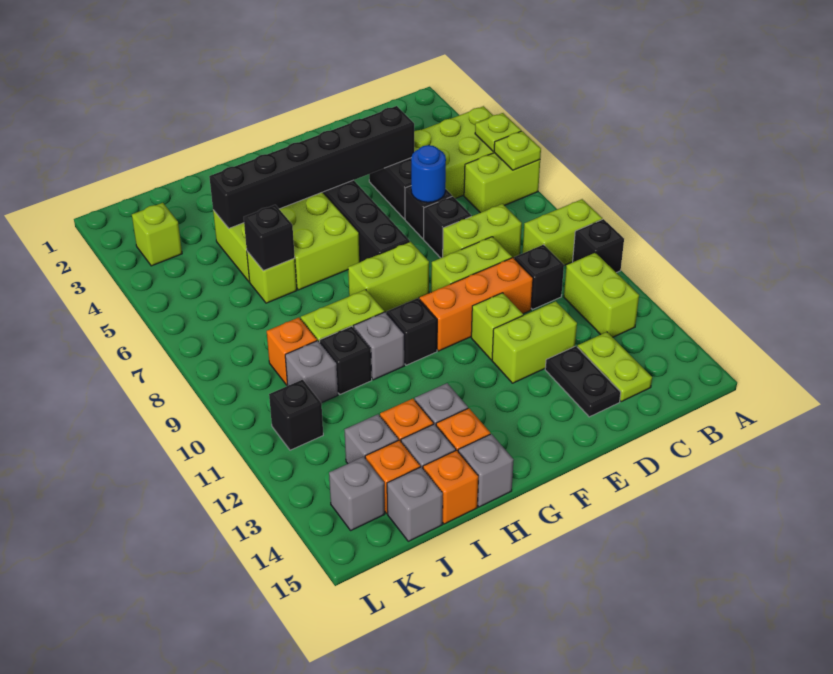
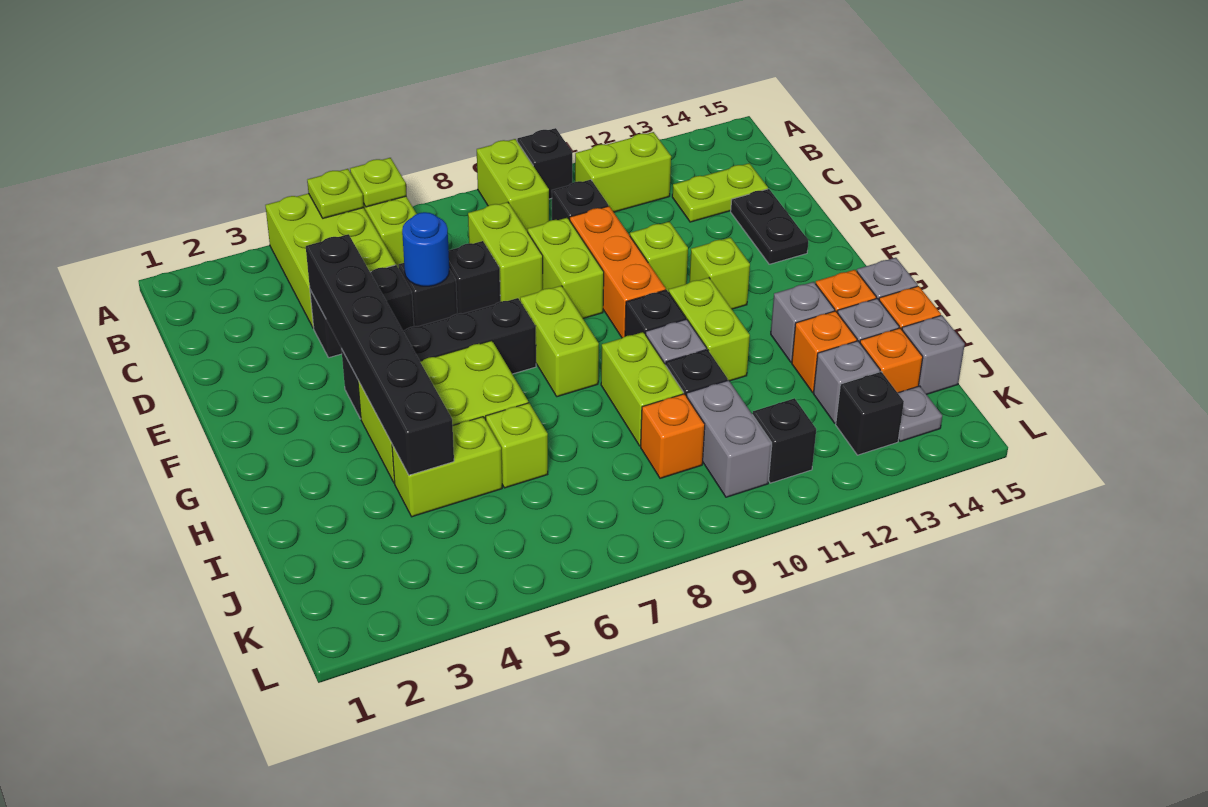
lime 1x2 brick [492,301,577,383] -> lime 1x2 brick moved to [669,278,750,381]
black 1x2 plate [545,346,621,417] -> black 1x2 plate turned to [731,189,808,264]
black 1x1 brick [244,205,295,271] -> black 1x1 brick moved to [836,372,904,455]
grey 1x1 brick [285,341,338,403] -> grey 1x2 brick [687,380,772,497]
lime 1x1 brick [132,203,182,266] -> lime 1x1 brick moved to [689,237,750,309]
grey 1x1 brick [329,457,385,530] -> grey 1x1 plate [898,386,942,441]

